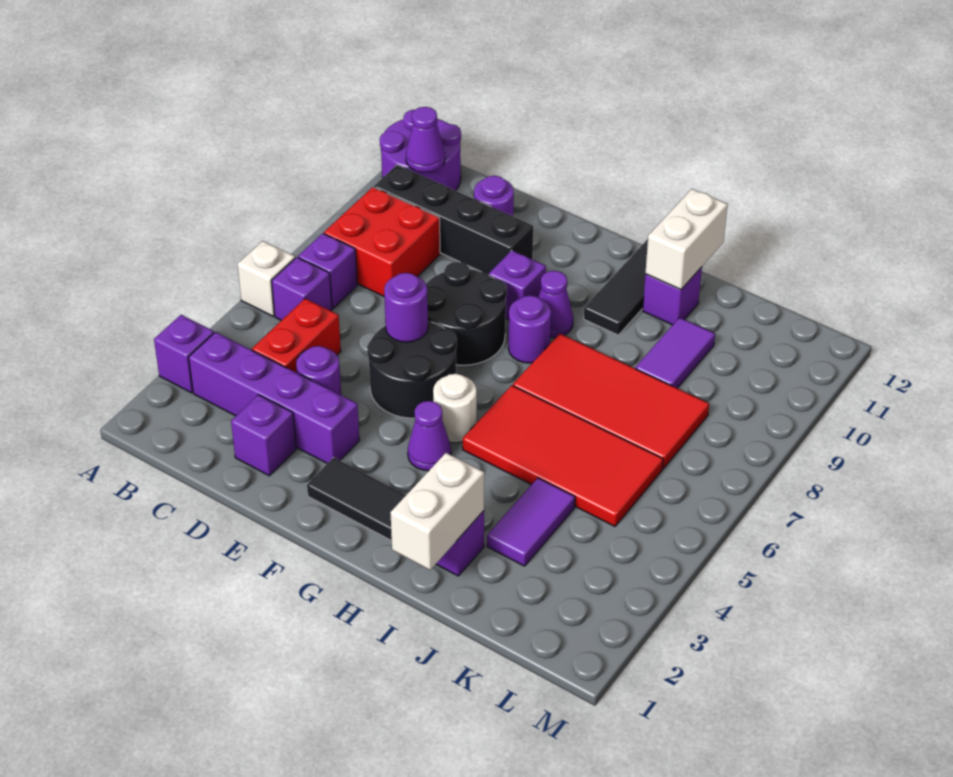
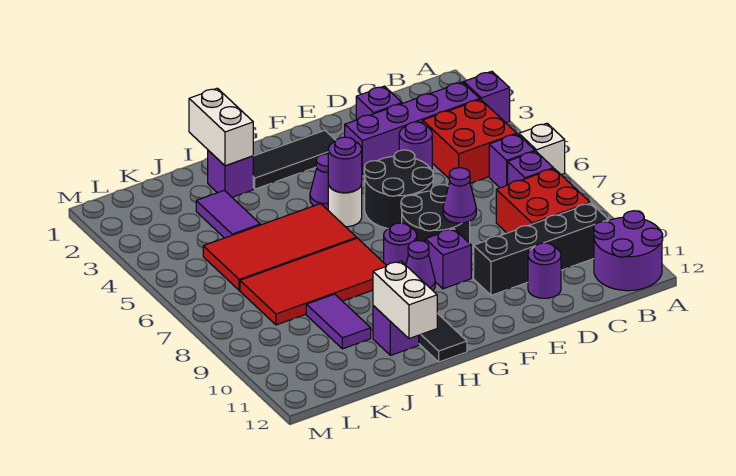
purple 1x1 cone [406,107,445,172] -> purple 1x1 cone moved to [443,168,476,223]
red 1x2 brick [252,299,341,373] -> red 2x2 brick [423,99,517,183]
purple 1x1 round brick [384,273,428,342] -> purple 1x1 round brick moved to [328,137,362,193]

